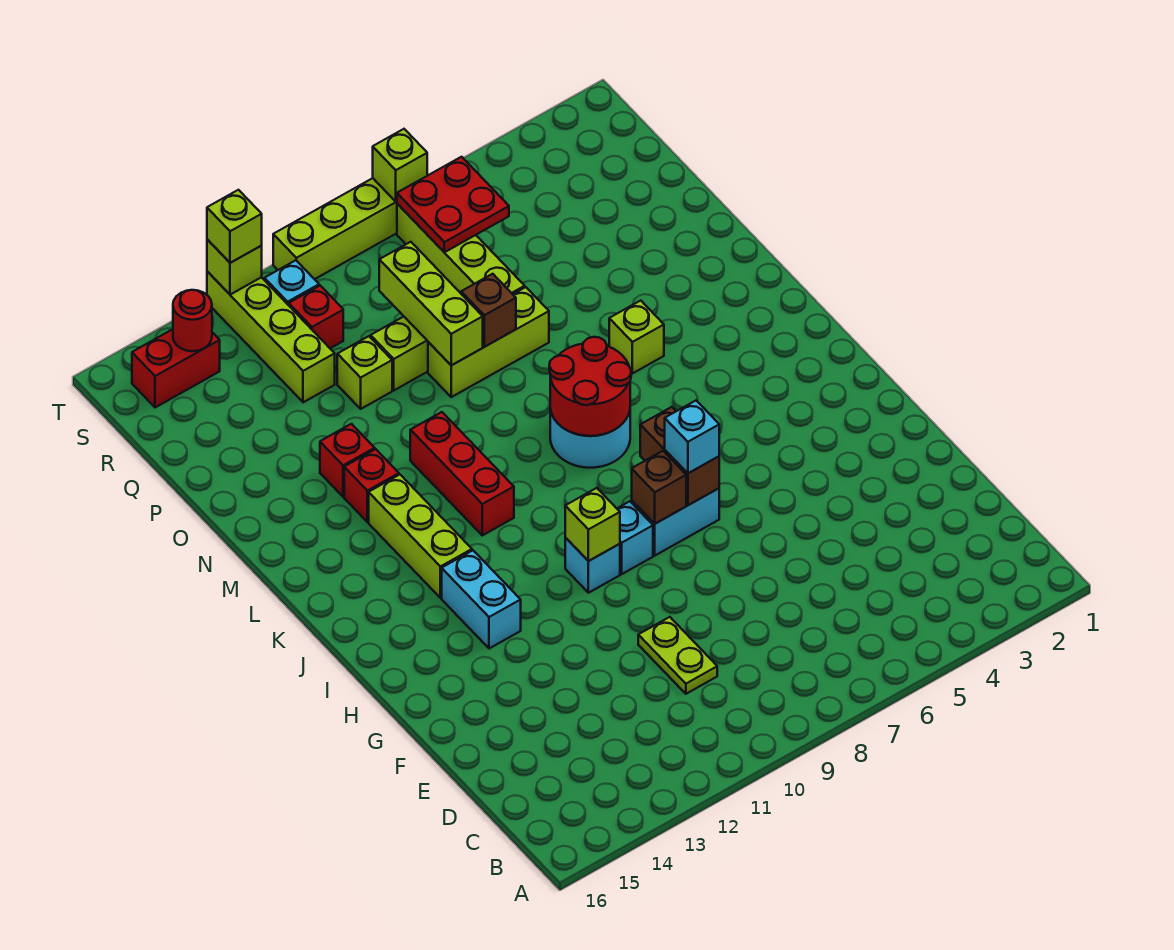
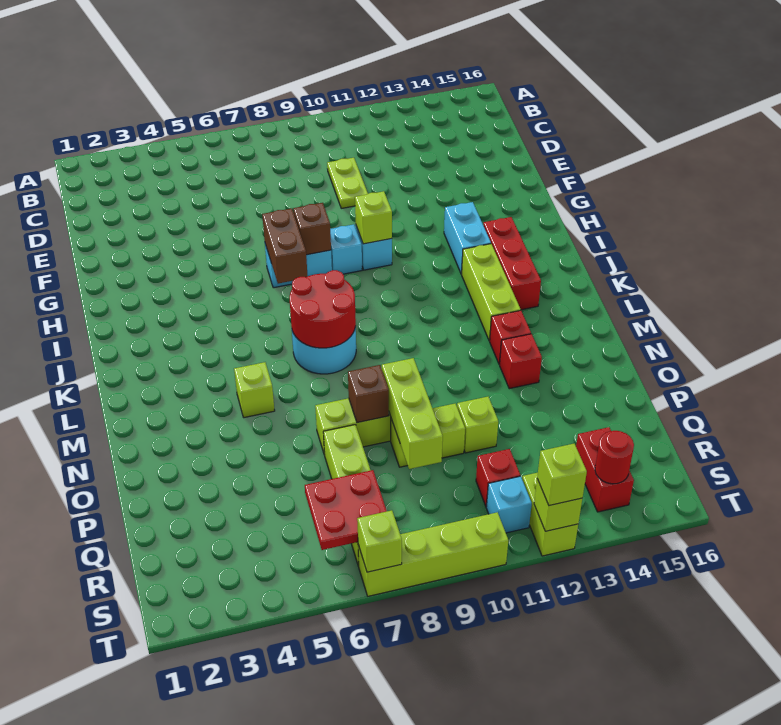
cyan 1x1 brick [665,400,719,473] -> none
red 1x3 brick [410,412,514,535] -> red 1x3 brick moved to [483,217,541,310]
lime 1x4 brick [207,271,335,402] -> lime 1x2 brick [522,473,578,556]
red 1x2 brick [132,329,220,407] -> red 1x2 brick turned to [576,427,634,512]

